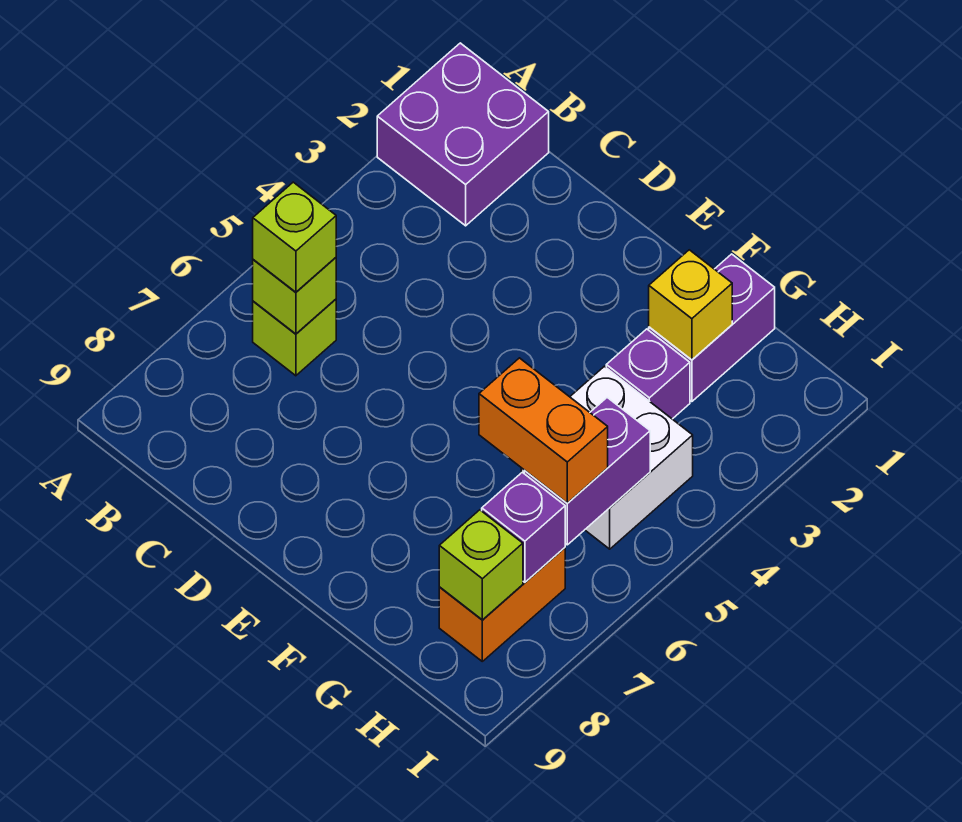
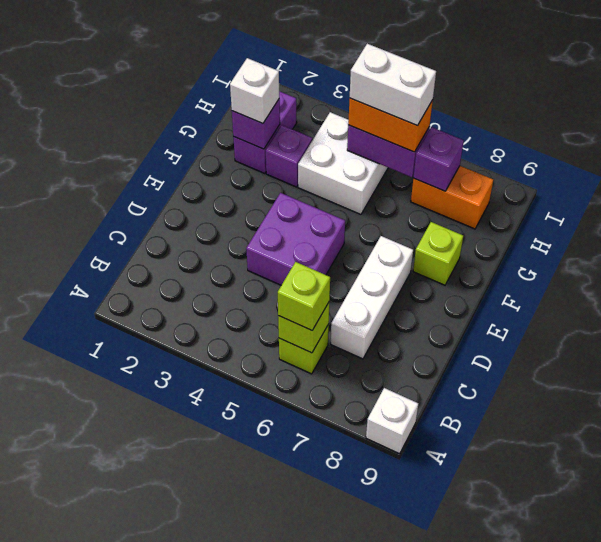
purple 2x2 brick [377,43,549,226] -> purple 2x2 brick moved to [246,193,345,285]
none -> white 1x1 brick [366,388,418,454]
none -> white 1x3 brick [331,236,413,359]
purple 1x2 brick [649,254,775,402] -> purple 1x2 brick turned to [233,91,297,174]
yellow 1x1 brick [649,250,732,360] -> purple 1x1 brick [232,100,280,149]
none -> white 1x1 brick [230,58,279,124]
orange 1x2 brick [479,358,608,503] -> orange 1x2 brick turned to [348,98,433,152]
none -> white 1x2 brick [350,44,436,126]
lime 1x1 brick [439,510,523,620] -> lime 1x1 brick moved to [413,222,463,285]

